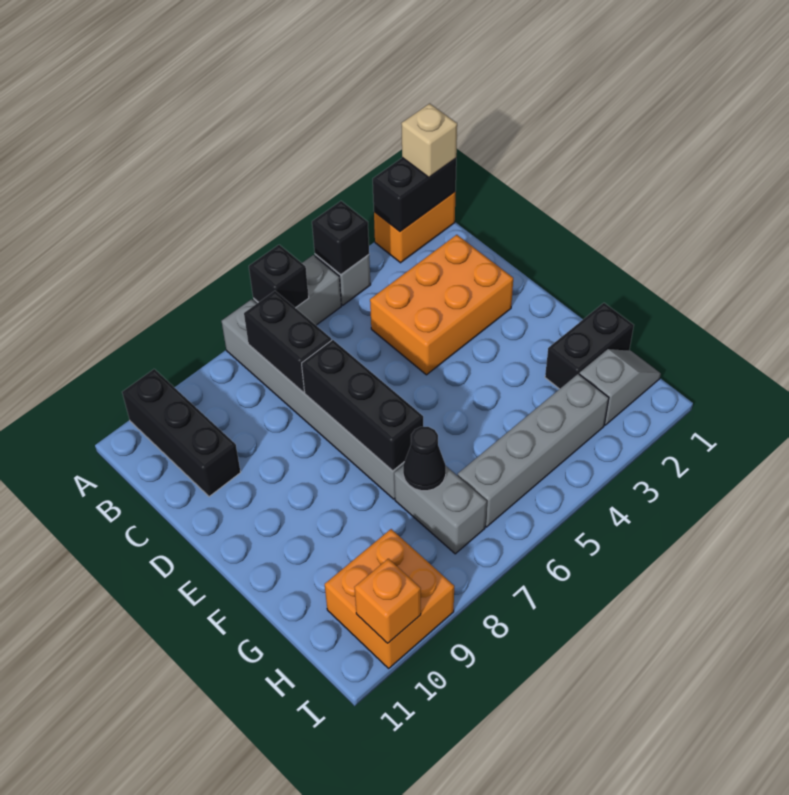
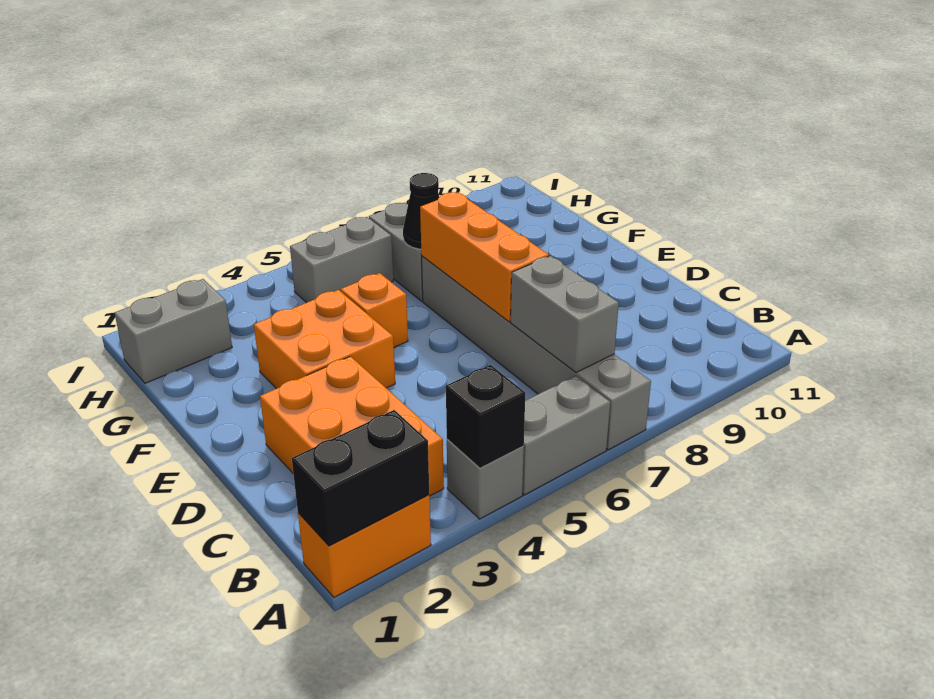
tan 1x1 brick [401,103,457,177] -> none
black 1x1 brick [249,245,309,308] -> none
black 1x3 brick [122,369,241,497] -> none
black 1x2 brick [244,291,332,392] -> grey 1x2 brick [511,256,619,373]
orange 2x3 brick [370,235,513,375] -> orange 2x3 brick turned to [260,356,444,496]
black 1x3 brick [302,340,423,471] -> orange 1x3 brick [420,192,549,322]
black 1x2 brick [545,303,634,389] -> none
grey 1x2 slope [579,349,661,425] -> grey 1x2 brick [115,279,232,383]
grey 1x4 brick [458,374,609,527] -> grey 1x2 brick [290,217,393,303]
orange 2x2 brick [325,529,454,668] -> orange 2x2 brick moved to [254,290,395,389]
orange 1x1 brick [354,559,421,643] -> orange 1x1 brick moved to [341,273,408,347]

